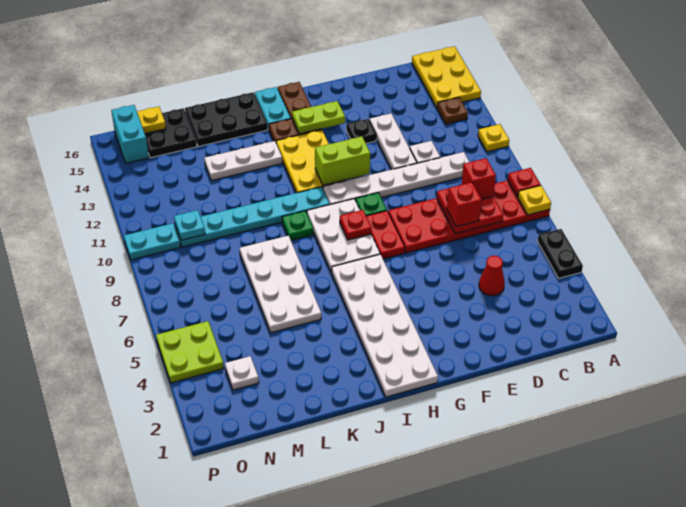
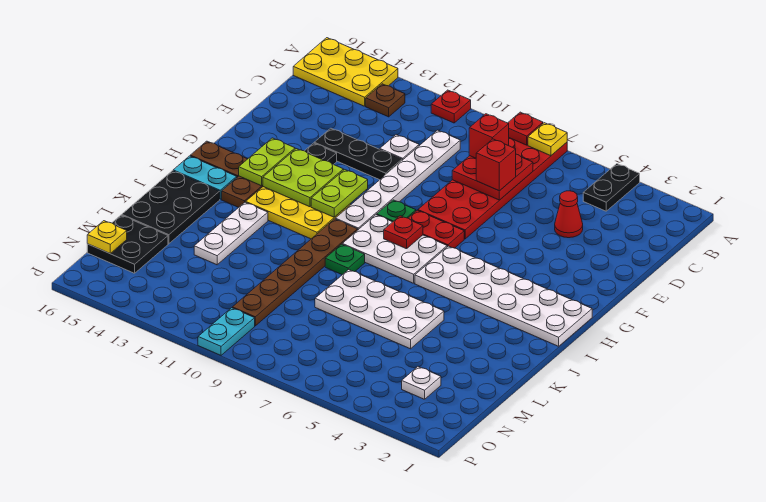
black 1x2 plate [538,229,583,278] -> black 1x2 plate turned to [583,164,640,211]
yellow 1x1 plate [478,124,509,152] -> red 1x1 plate [431,90,471,123]
white 1x3 plate [370,114,417,169] -> black 1x3 plate [314,128,402,180]
lime 1x2 brick [315,137,370,185] -> lime 1x2 plate [311,170,368,217]
cyan 1x6 plate [175,187,330,247] -> brown 1x6 plate [232,219,358,326]
cyan 1x1 plate [174,210,205,240] -> none
lime 2x2 plate [156,321,224,383] -> lime 2x2 plate moved to [263,149,344,207]
cyan 1x2 brick [111,105,149,163] -> none

